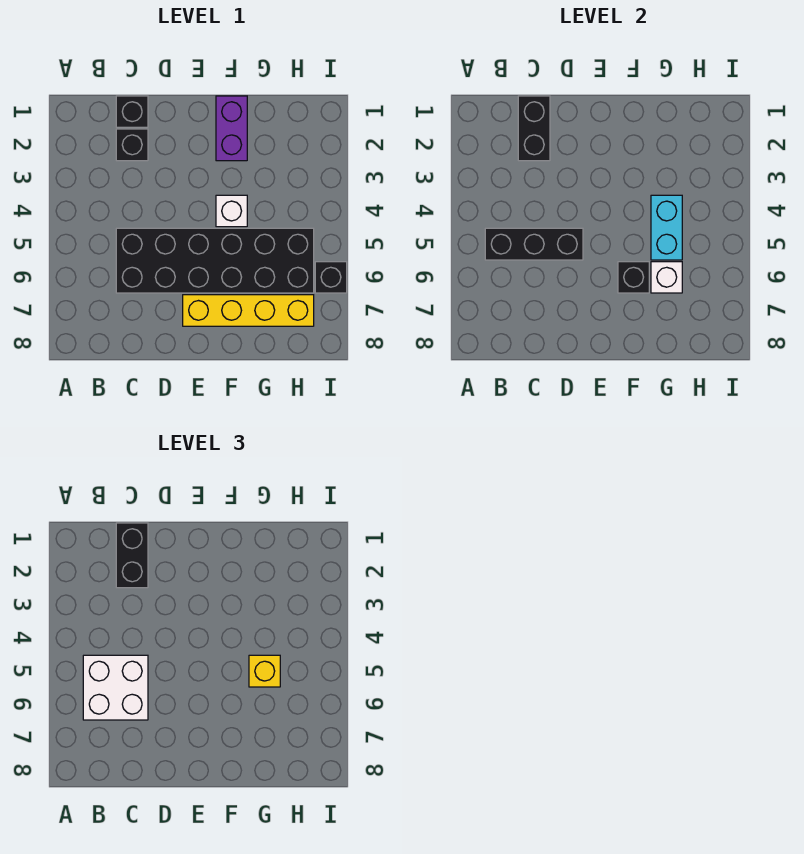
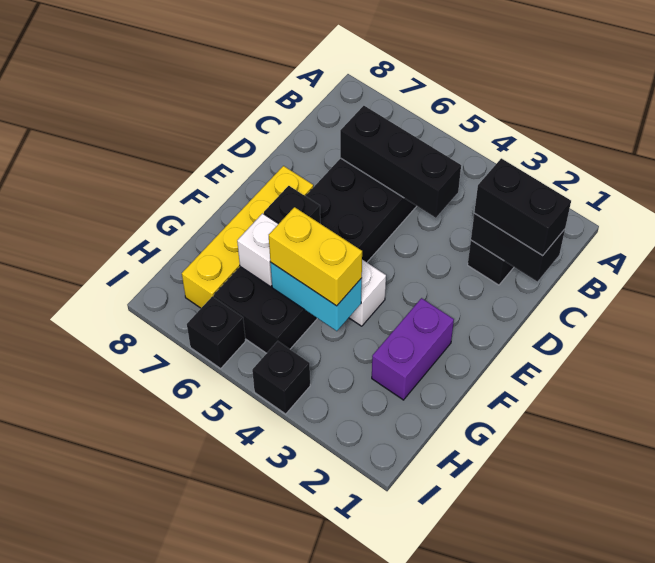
black 1x3 brick [485,228,583,260] -> black 1x3 brick turned to [340,106,461,218]
white 2x2 brick [83,655,148,720] -> none
black 1x1 brick [116,96,148,127] -> black 1x1 brick moved to [252,341,310,414]
purple 1x2 brick [216,96,247,161] -> purple 1x2 brick turned to [372,298,454,400]
yellow 1x1 brick [249,655,280,687] -> yellow 1x2 brick [269,207,362,306]

